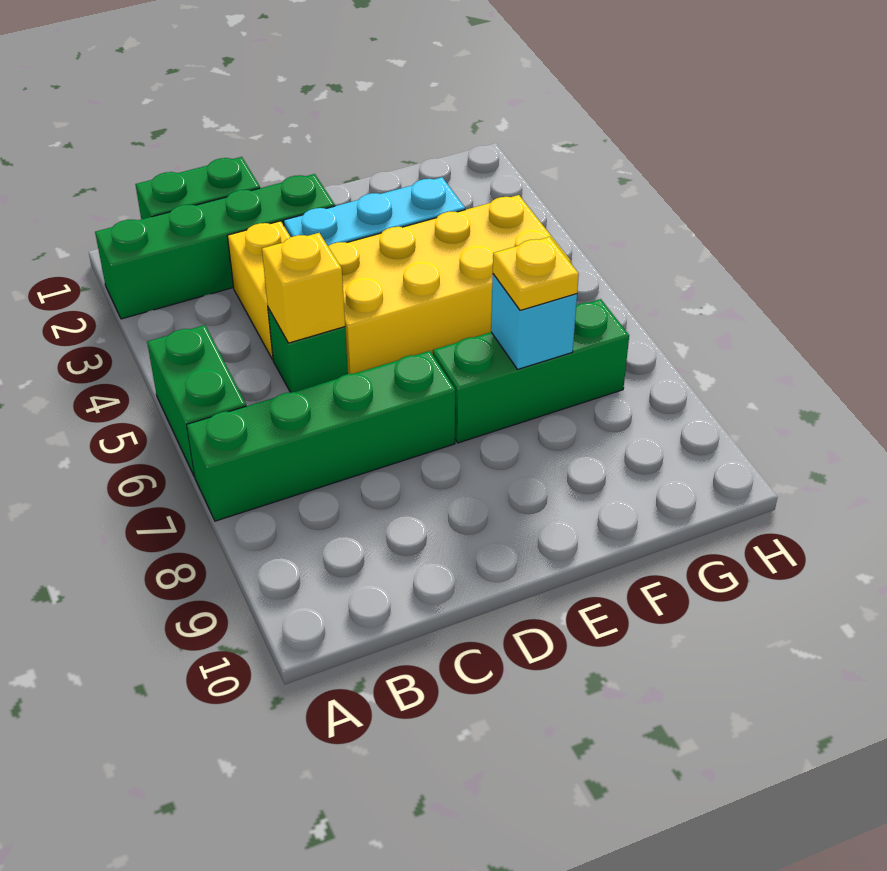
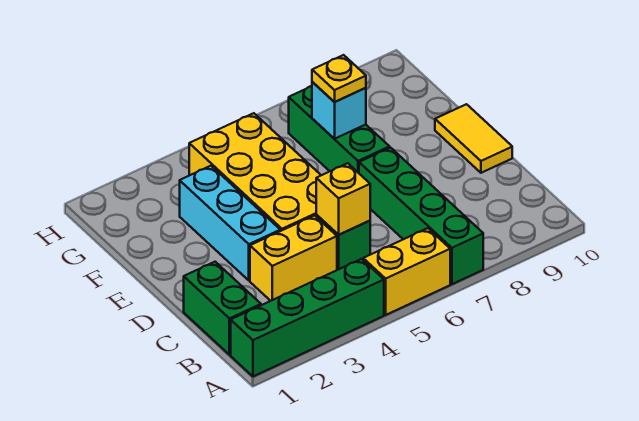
green 1x4 brick [95,174,335,319] -> green 1x4 brick turned to [231,259,384,376]
green 1x2 brick [147,325,246,477] -> yellow 1x2 brick [363,228,450,315]
none -> yellow 1x2 tile [435,104,512,173]

